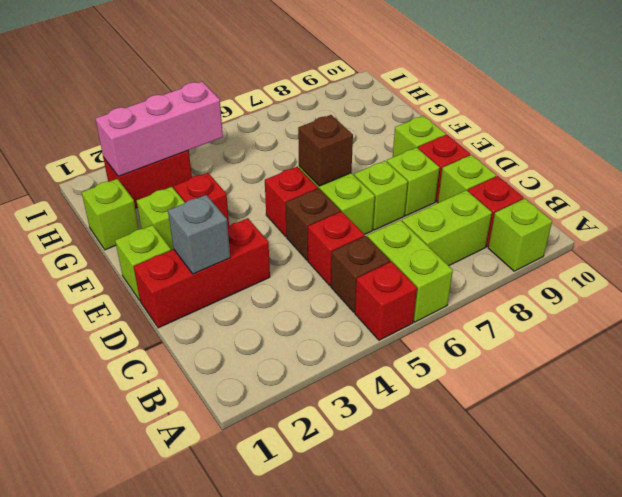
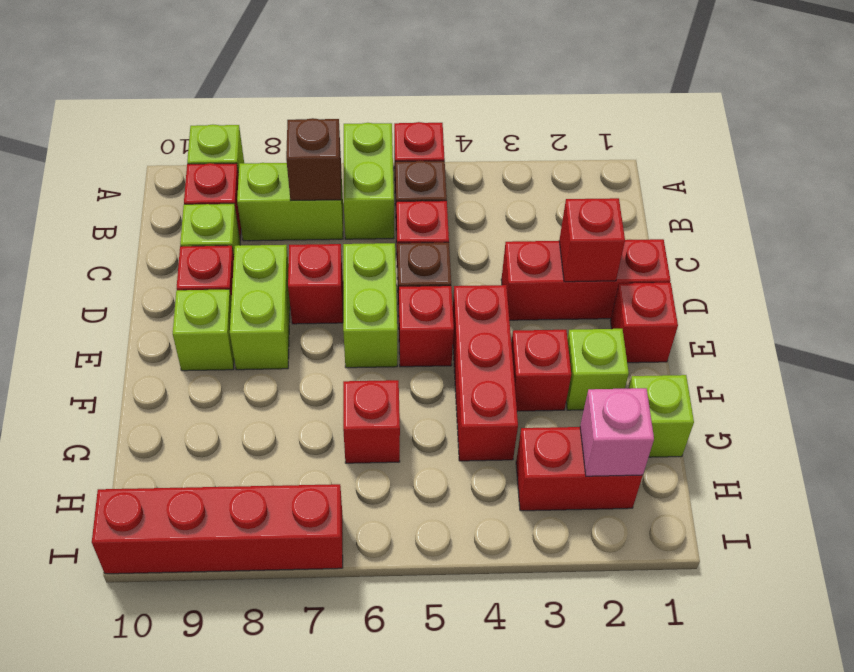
grey 1x1 brick [168,195,230,274] -> red 1x1 brick [559,198,625,282]
lime 1x1 brick [354,161,408,230] -> red 1x1 brick [288,244,343,324]
lime 1x1 brick [387,147,440,216] -> lime 1x2 brick [230,245,290,370]
lime 1x1 brick [115,225,171,300] -> red 1x1 brick [610,283,678,363]
none -> red 1x3 brick [453,285,518,461]
brown 1x1 brick [298,115,353,186] -> brown 1x1 brick moved to [286,118,341,200]
none -> red 1x1 brick [343,380,400,463]
pink 1x3 brick [95,82,223,176] -> pink 1x1 brick [580,388,654,476]
none -> red 1x4 brick [92,484,343,574]

